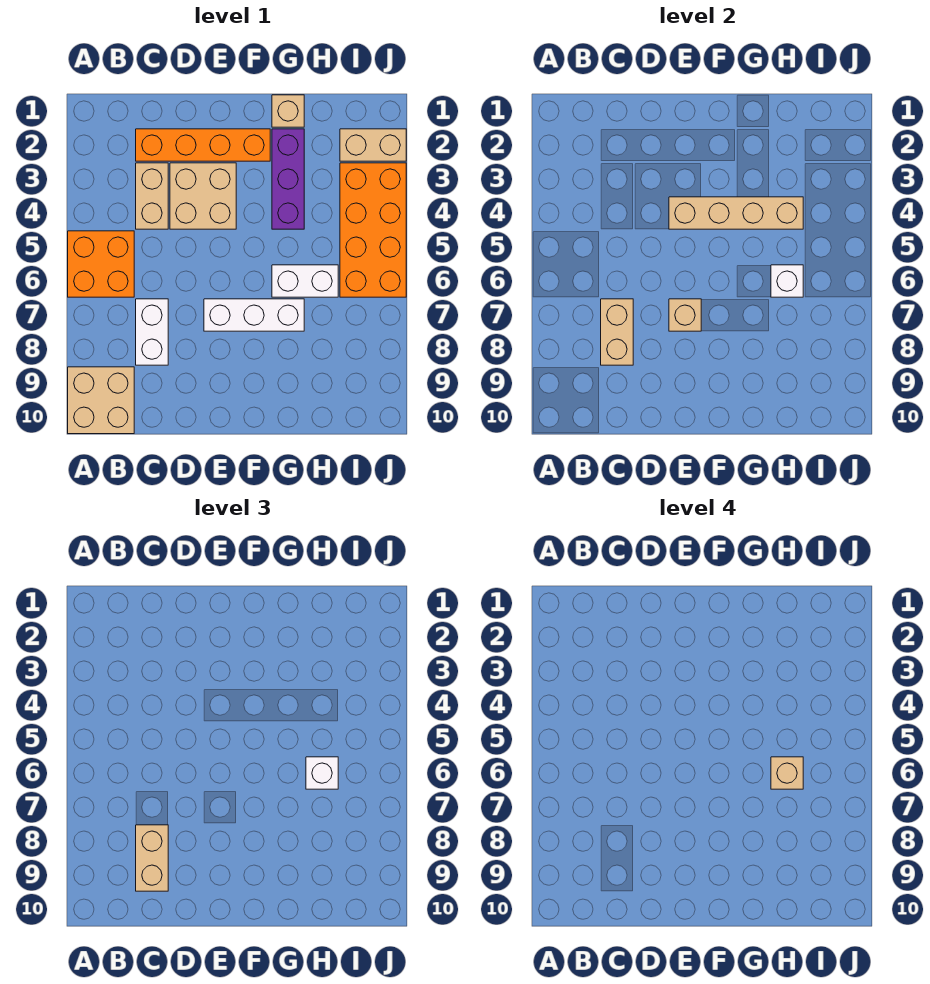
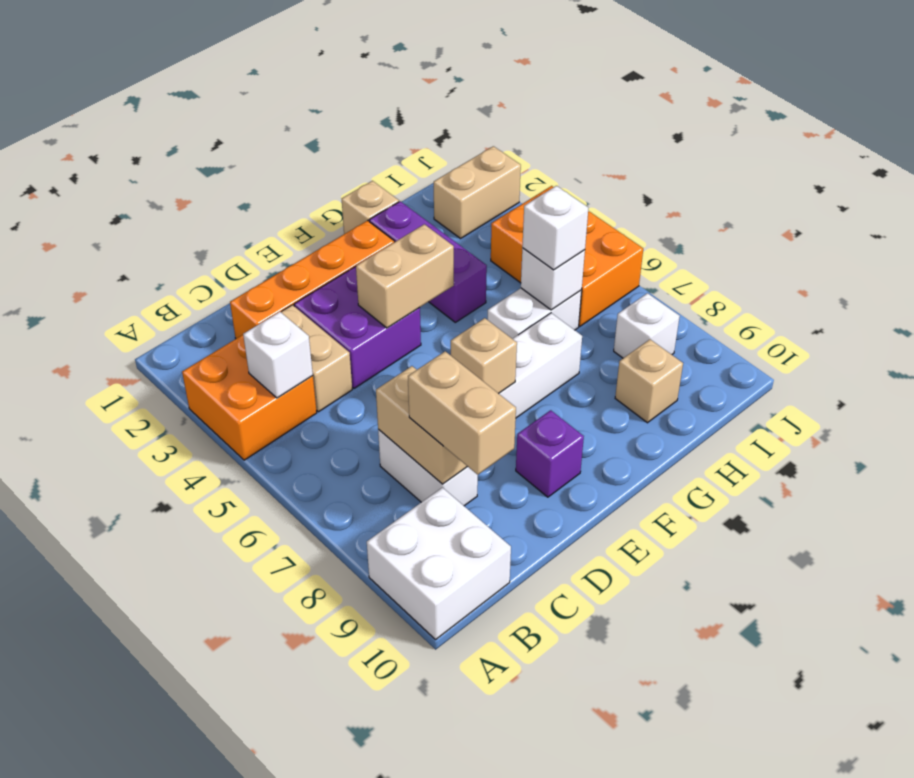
orange 2x2 brick [68,231,134,297] -> orange 2x2 brick moved to [182,335,317,460]
tan 2x2 brick [68,367,134,434] -> white 2x2 brick [367,487,511,640]
none -> white 1x1 brick [243,312,313,398]
tan 2x2 brick [170,163,236,229] -> purple 2x2 brick [294,267,421,389]
tan 1x4 brick [669,197,803,229] -> tan 1x2 brick [356,224,454,328]
none -> purple 1x1 brick [516,410,584,497]
tan 1x1 brick [771,757,803,789] -> tan 1x1 brick moved to [615,339,683,423]
orange 2x4 brick [340,163,406,297] -> orange 2x3 brick [491,186,643,326]
none -> white 1x1 brick [614,293,680,358]

